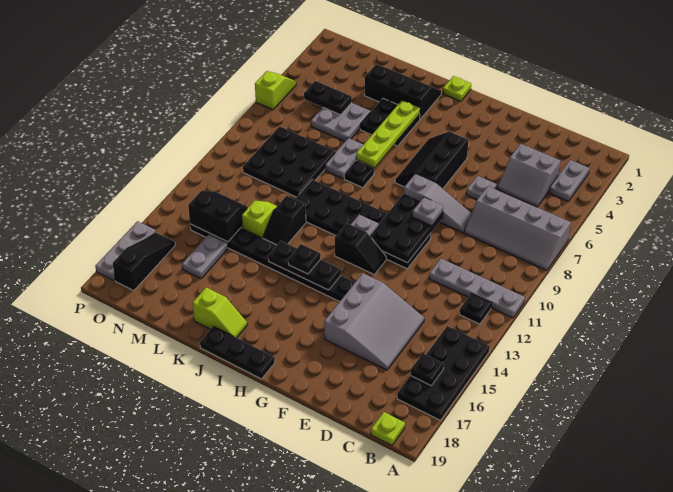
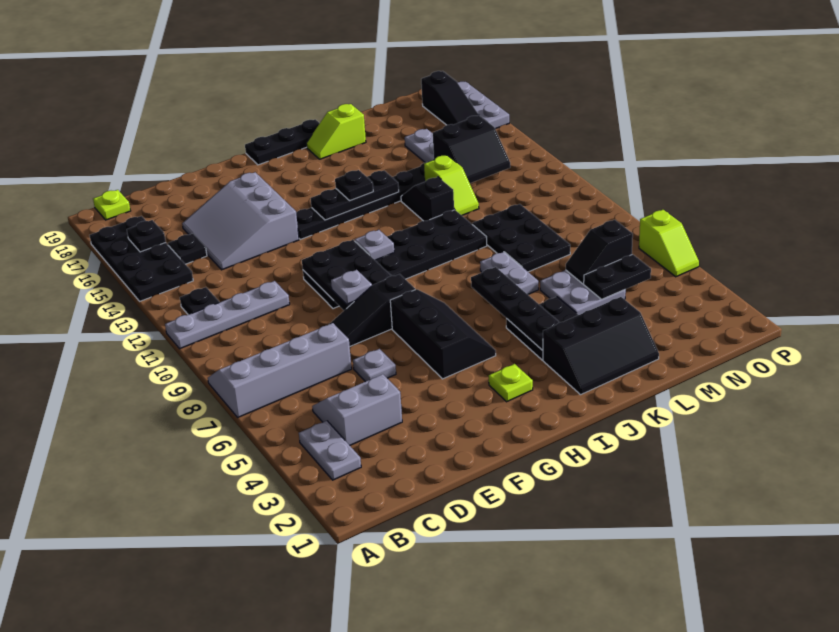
grey 1x3 slope [404,174,471,233] -> black 1x3 slope [330,274,415,346]
black 1x2 slope [335,223,386,274] -> black 1x2 slope moved to [566,220,633,284]
lime 1x1 plate [443,76,471,101] -> lime 1x1 plate moved to [489,364,533,402]
lime 1x4 plate [356,100,420,167] -> black 1x4 plate [471,267,560,350]
black 1x1 plate [344,160,374,188] -> black 1x1 plate moved to [168,234,207,264]
black 3x3 plate [243,126,335,197] -> black 2x3 plate [472,204,570,272]

